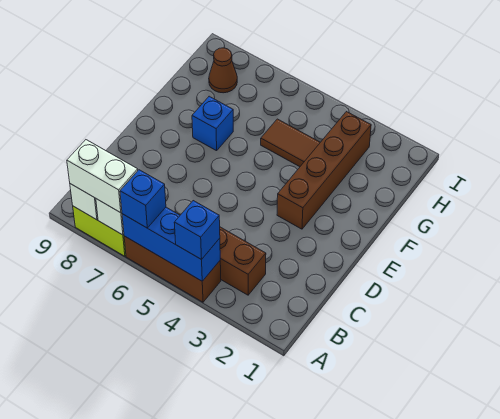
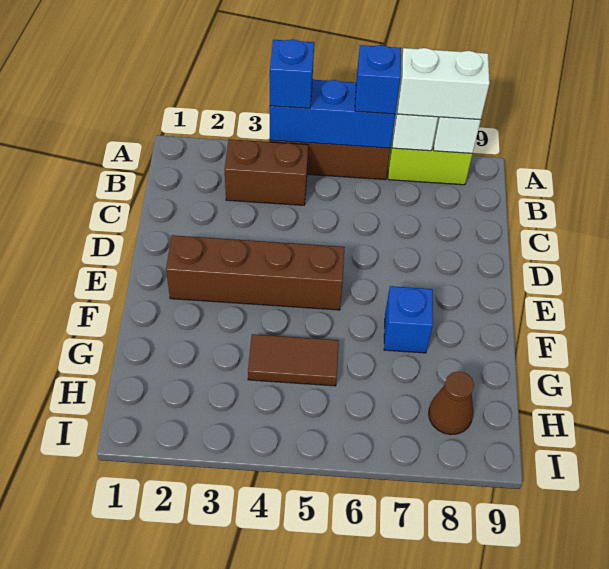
brown 1x4 brick [277,112,371,229] -> brown 1x4 brick turned to [166,235,345,310]

